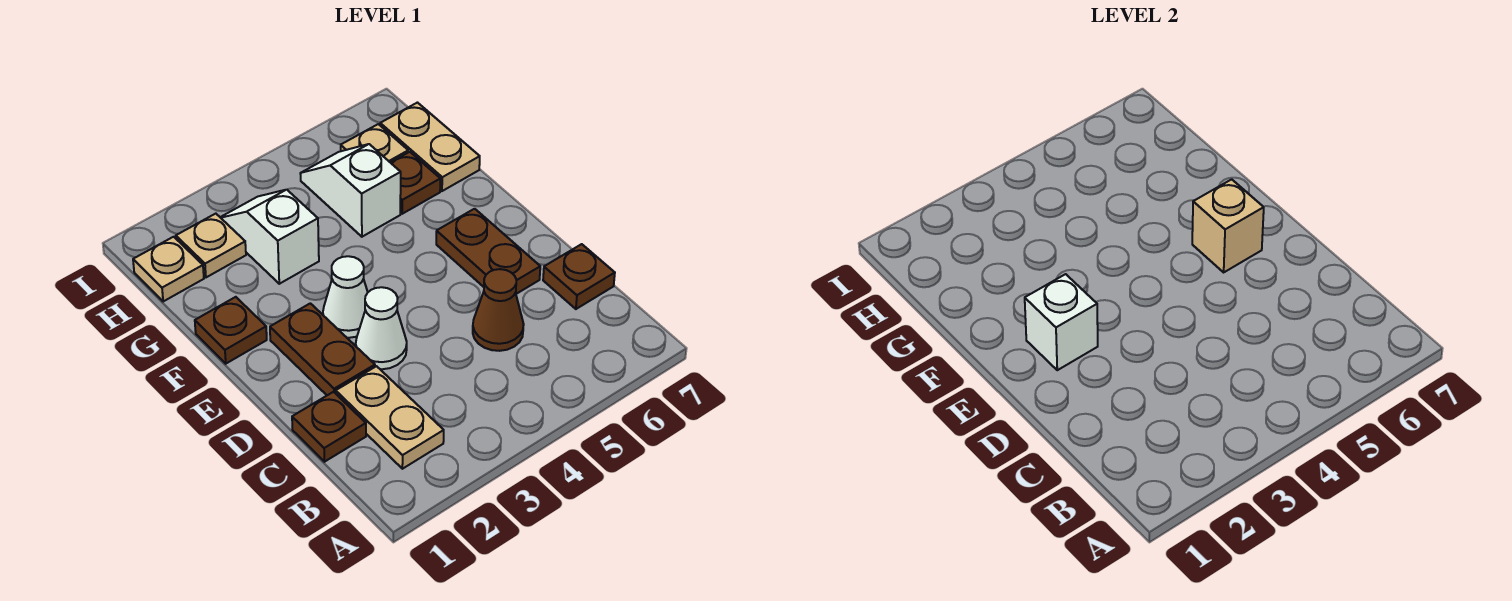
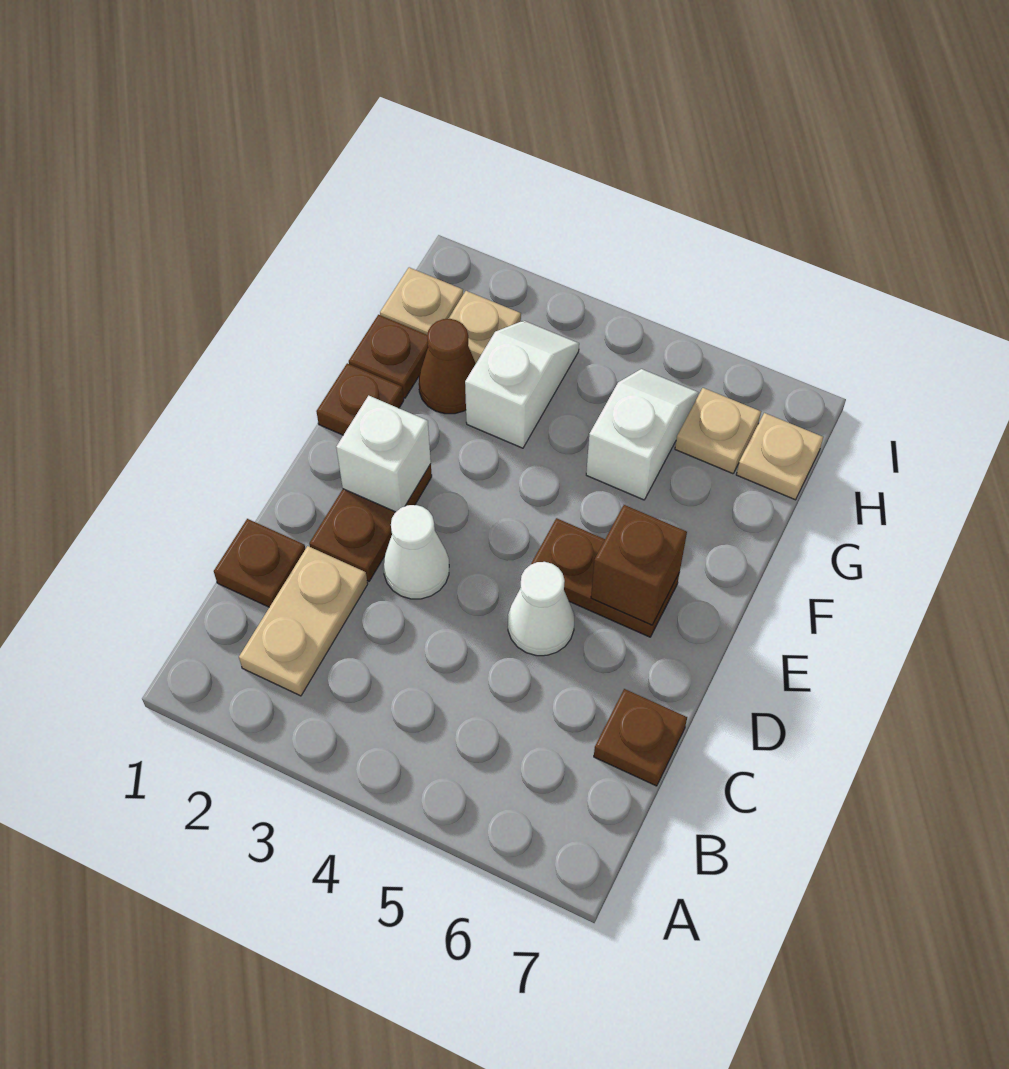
brown 1x1 cone [473,269,524,351] -> brown 1x1 cone moved to [419,319,476,414]
brown 1x2 plate [436,209,540,294] -> brown 1x2 plate turned to [531,518,679,637]
white 1x1 cone [323,256,368,338] -> white 1x1 cone moved to [508,562,574,656]
tan 1x1 brick [1192,179,1264,272] -> brown 1x1 brick [591,505,687,625]
brown 1x1 plate [390,152,440,214] -> brown 1x1 plate moved to [349,315,428,398]
tan 1x2 plate [380,103,480,191] -> tan 1x1 plate [736,413,823,500]

